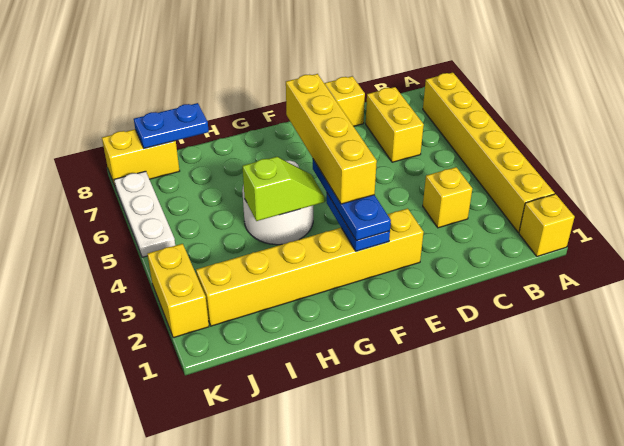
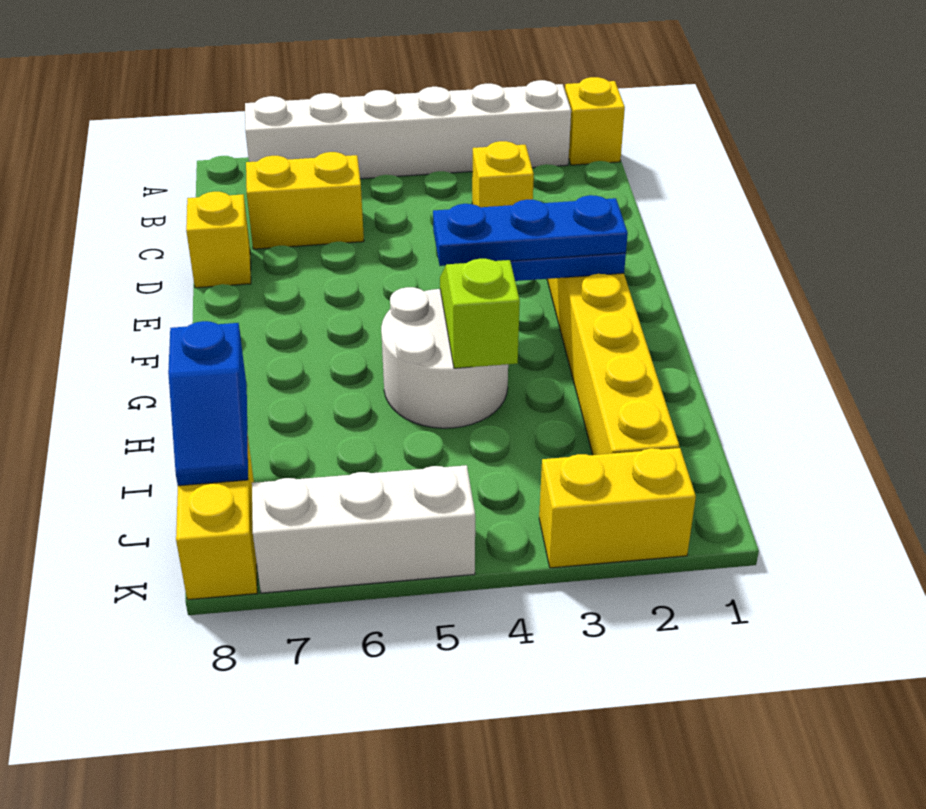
yellow 1x6 brick [423,73,555,232] -> white 1x6 brick [245,80,571,179]
yellow 1x4 brick [286,74,377,204] -> none
blue 1x2 plate [134,103,209,148] -> blue 1x2 slope [168,321,248,486]
white 1x3 plate [114,171,175,257] -> white 1x3 brick [252,465,475,593]

